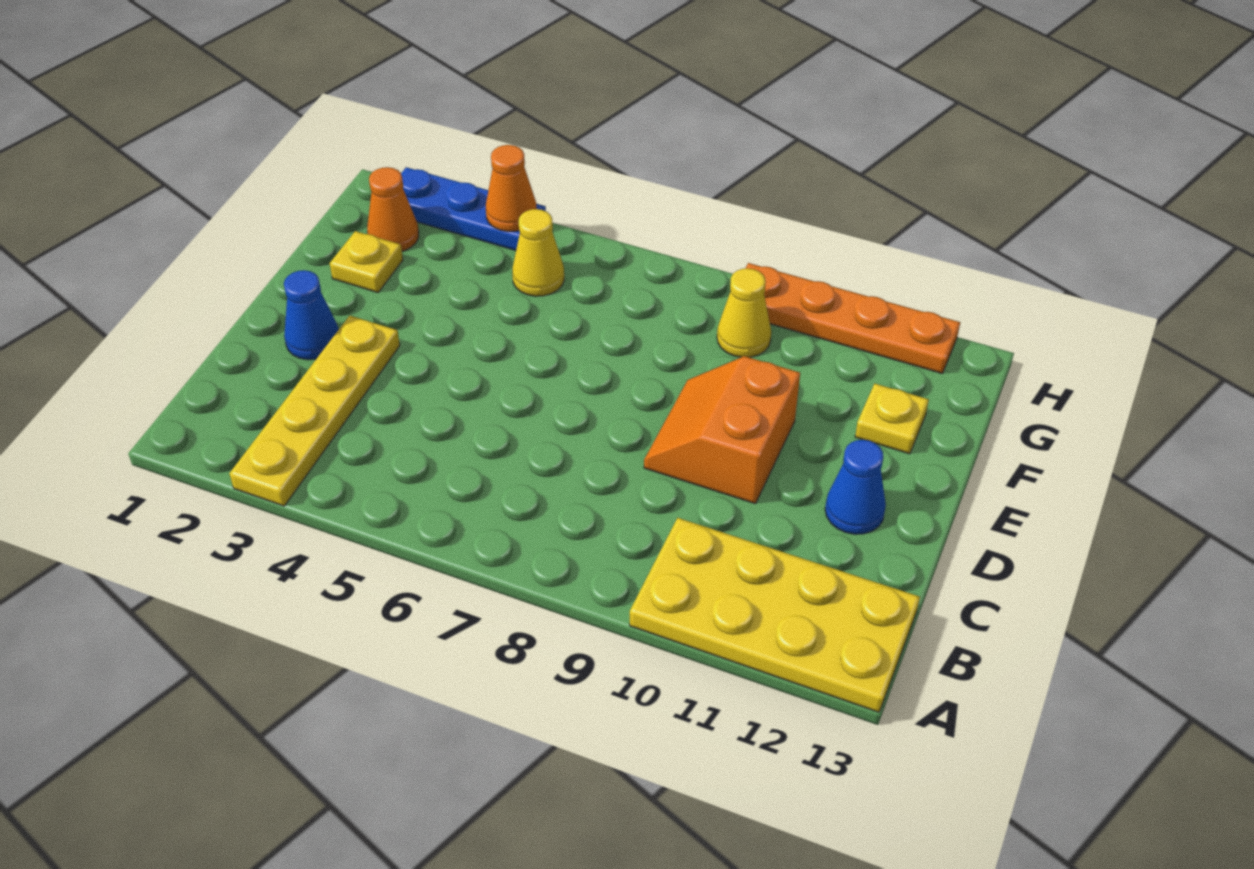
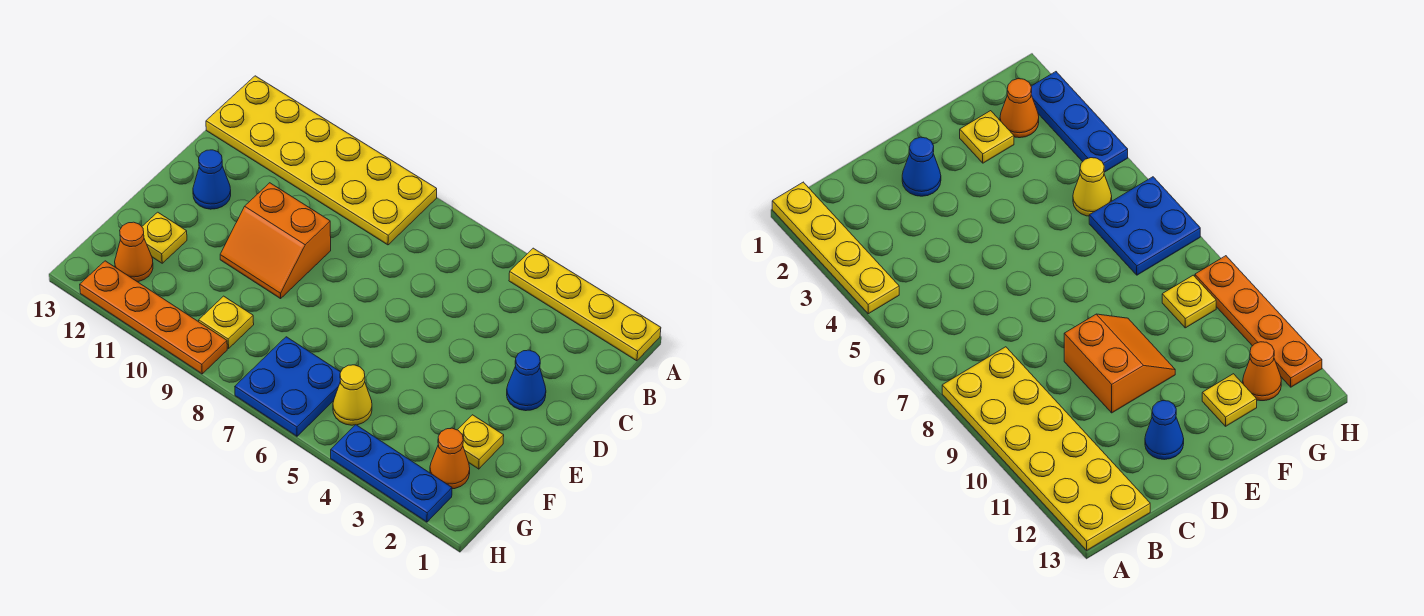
yellow 1x4 plate [230,316,400,506] -> yellow 1x4 plate turned to [509,248,661,361]
yellow 2x4 plate [630,518,920,712] -> yellow 2x6 plate [206,76,437,245]
orange 2x2 slope [644,356,800,504] -> orange 2x2 slope turned to [220,183,331,299]
none -> blue 2x2 plate [235,337,341,436]
yellow 1x1 cone [717,268,771,357] -> yellow 1x1 plate [199,296,254,348]
orange 1x1 cone [486,145,537,232] -> orange 1x1 cone moved to [115,222,153,282]

